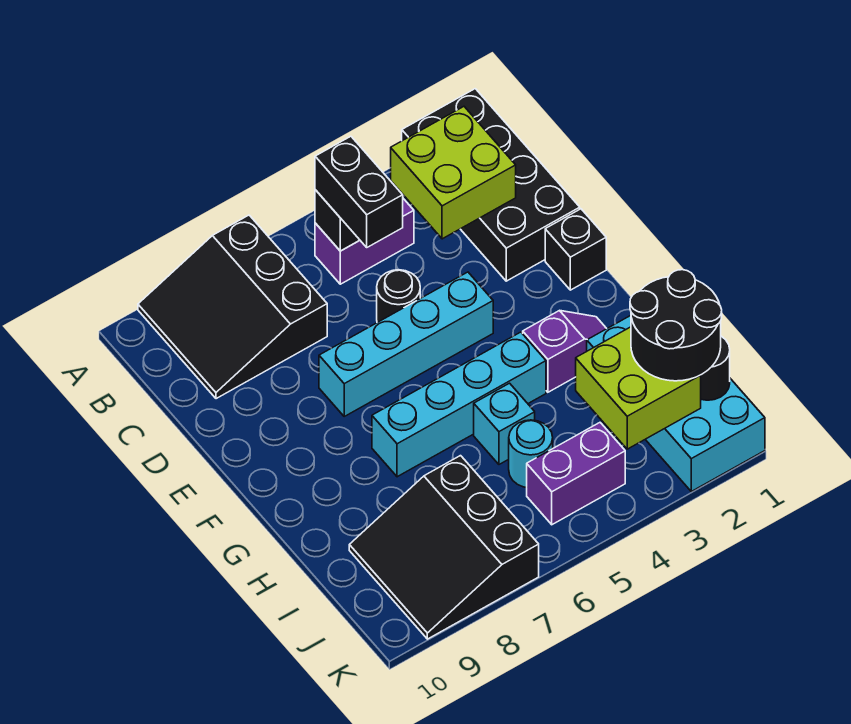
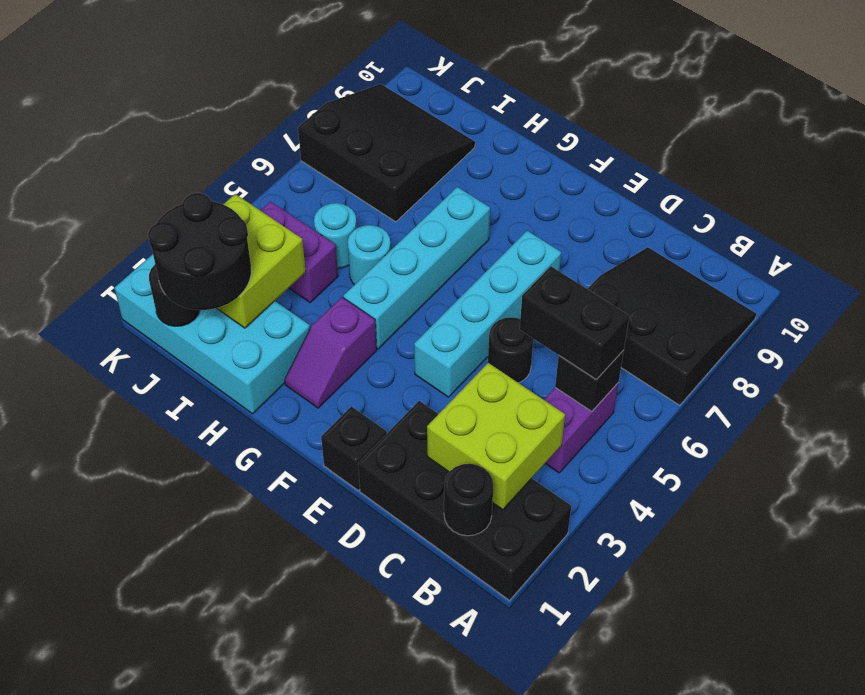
none -> black 1x1 round brick [444,464,493,536]
cyan 1x1 brick [474,383,535,464] -> cyan 1x1 round brick [348,225,391,285]
purple 1x2 brick [527,423,625,525] -> purple 1x2 brick turned to [260,202,338,302]

